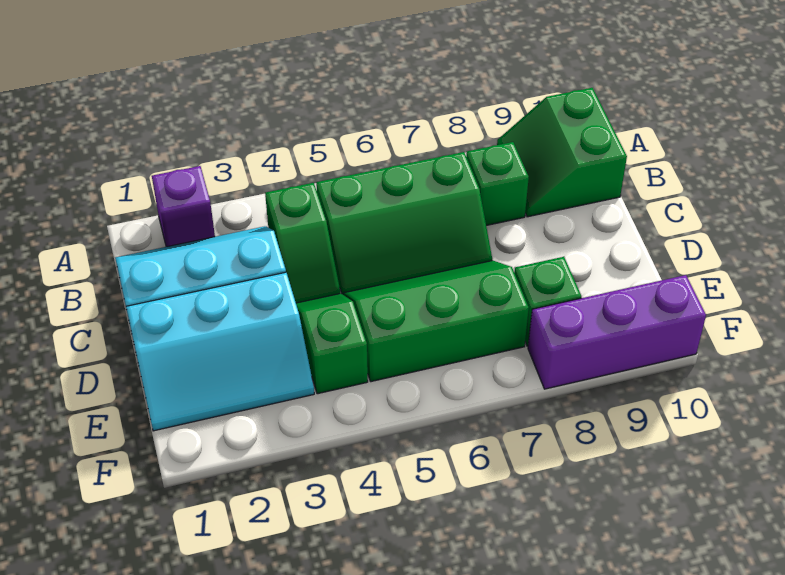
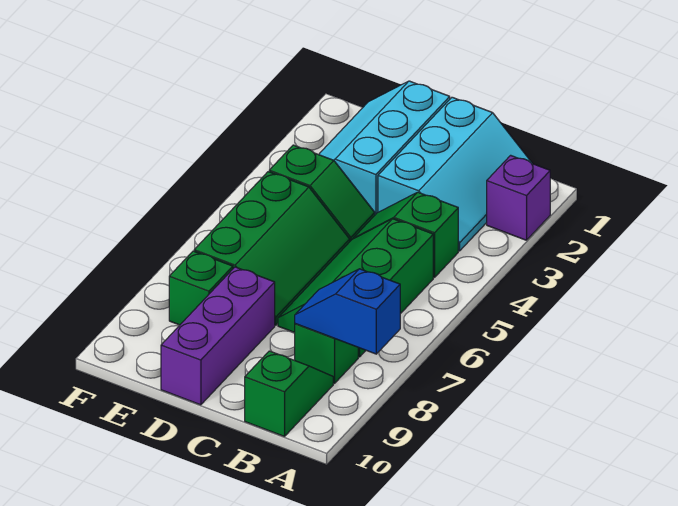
none -> blue 1x2 slope [295,269,400,354]
green 2x2 slope [497,88,627,217] -> green 1x2 slope [245,351,333,437]
purple 1x3 brick [528,275,706,389] -> purple 1x3 brick moved to [161,267,275,405]

